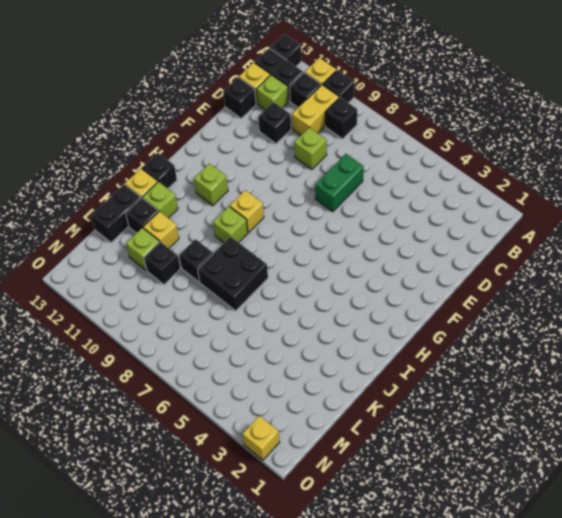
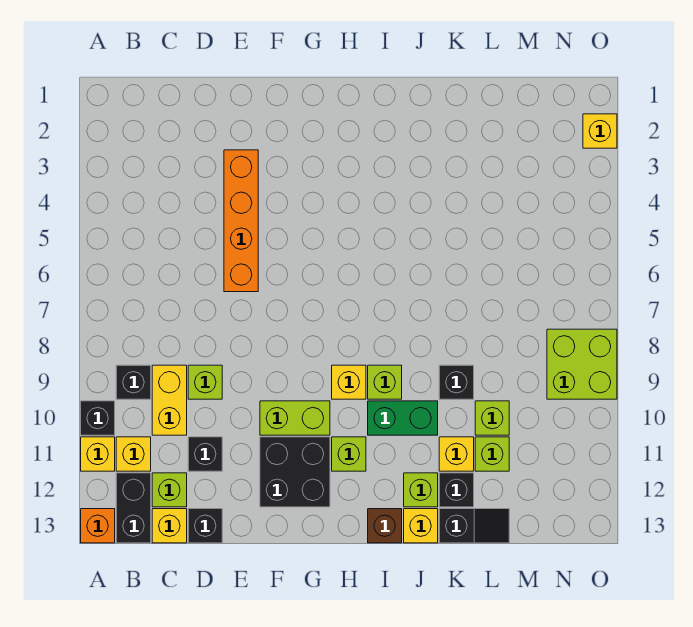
black 1x1 brick [270,34,301,66] -> orange 1x1 brick [81,509,115,543]
yellow 1x2 brick [292,85,339,135] -> yellow 1x2 brick turned to [152,365,187,435]
black 1x1 brick [290,72,321,107] -> yellow 1x1 brick [116,437,151,471]
green 1x2 brick [315,154,364,212] -> green 1x2 brick moved to [368,401,438,435]
none -> orange 1x4 brick [224,150,258,292]
none -> lime 1x2 brick [260,401,330,435]
black 1x1 brick [142,153,177,188] -> brown 1x1 brick [368,509,402,543]
black 2x2 brick [198,237,268,311] -> black 2x2 brick moved to [260,437,330,507]
black 1x2 brick [91,184,141,243] -> black 1x2 slope [439,509,509,543]
black 1x1 brick [144,242,180,285] -> lime 1x1 brick [475,401,509,435]
none -> lime 2x2 brick [547,329,617,399]

